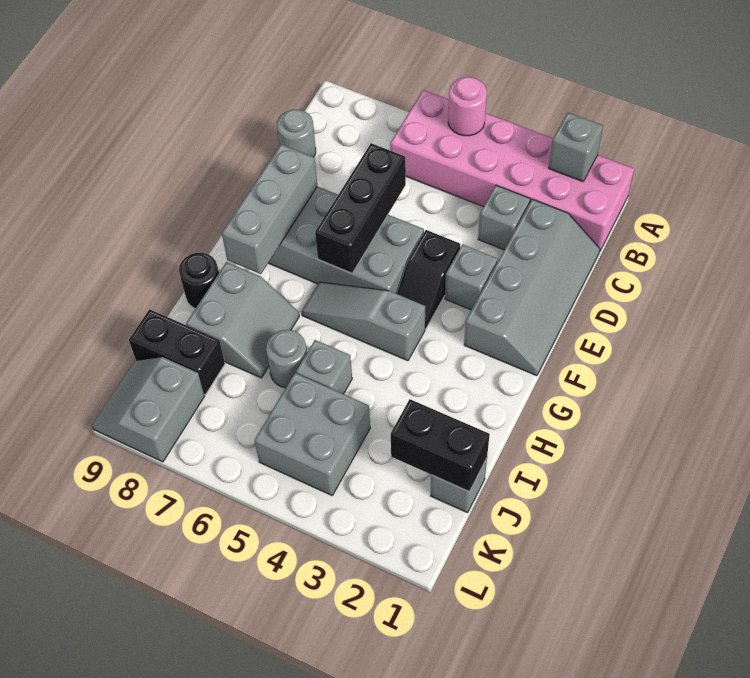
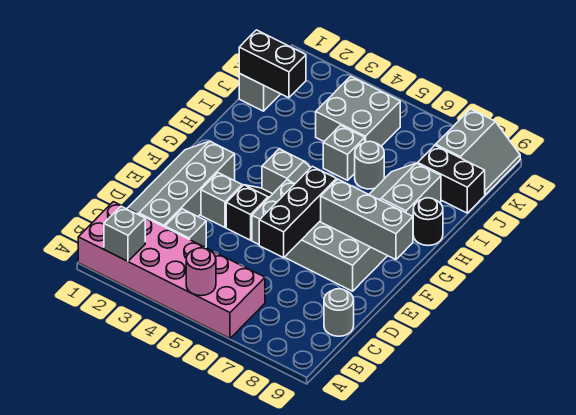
grey 1x3 brick [222,144,317,274] -> grey 1x3 brick turned to [321,179,413,260]

